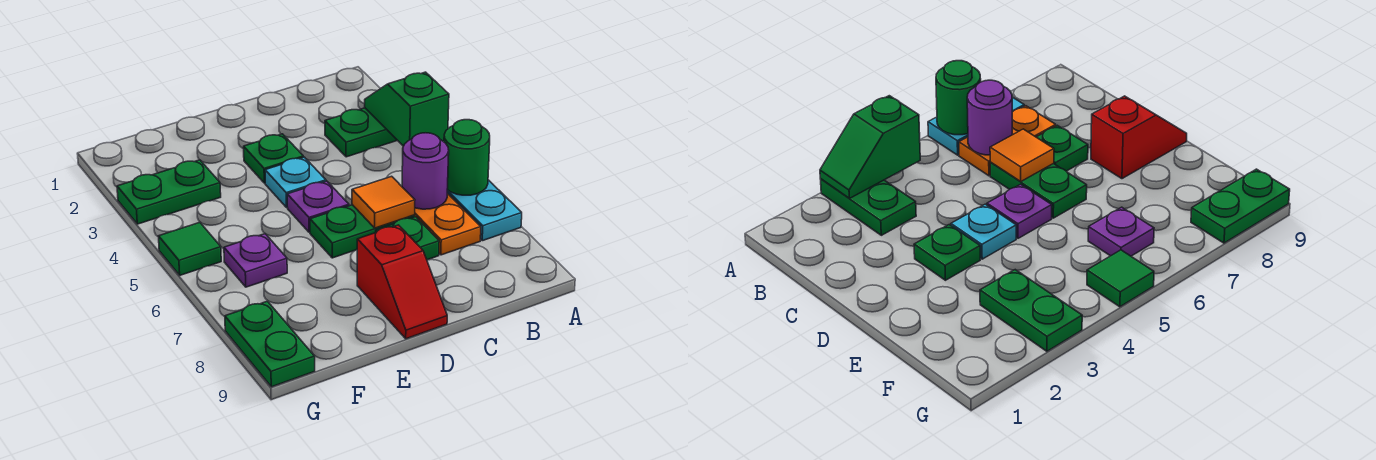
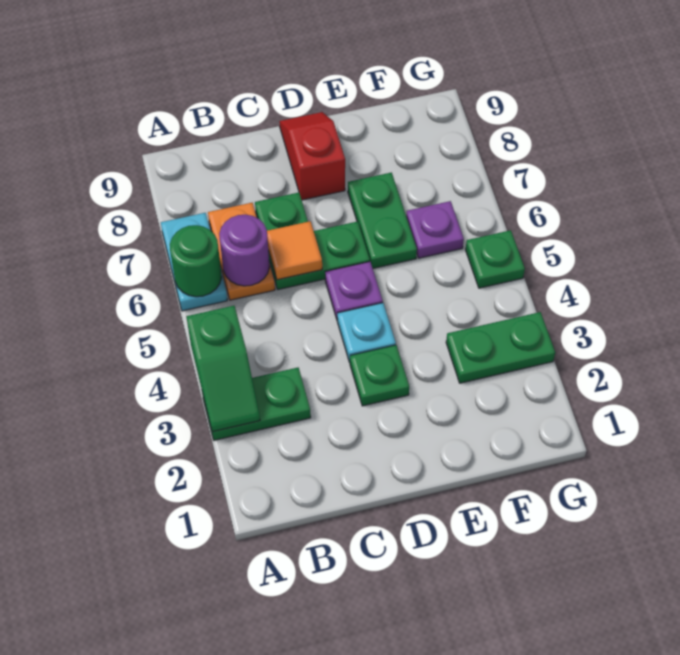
green 1x1 tile [158,222,221,275] -> green 1x1 plate [466,230,525,288]
green 1x2 plate [225,301,315,387] -> green 1x2 plate moved to [348,173,417,268]

